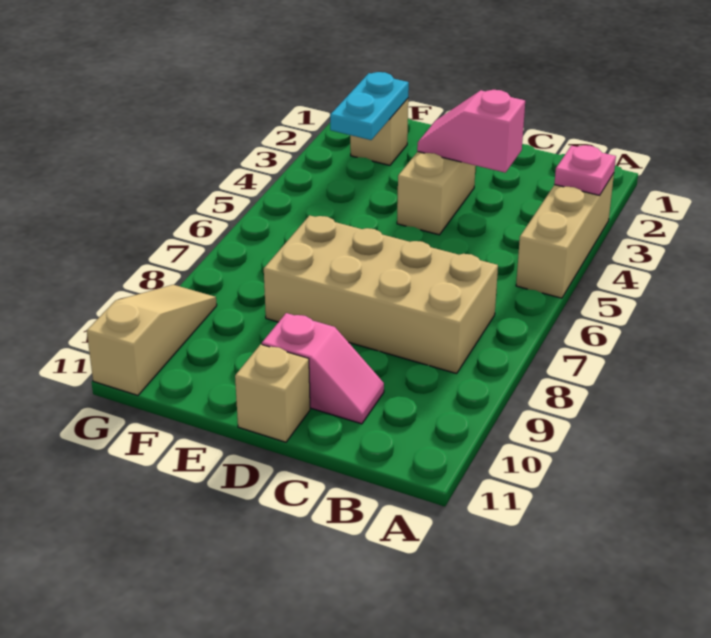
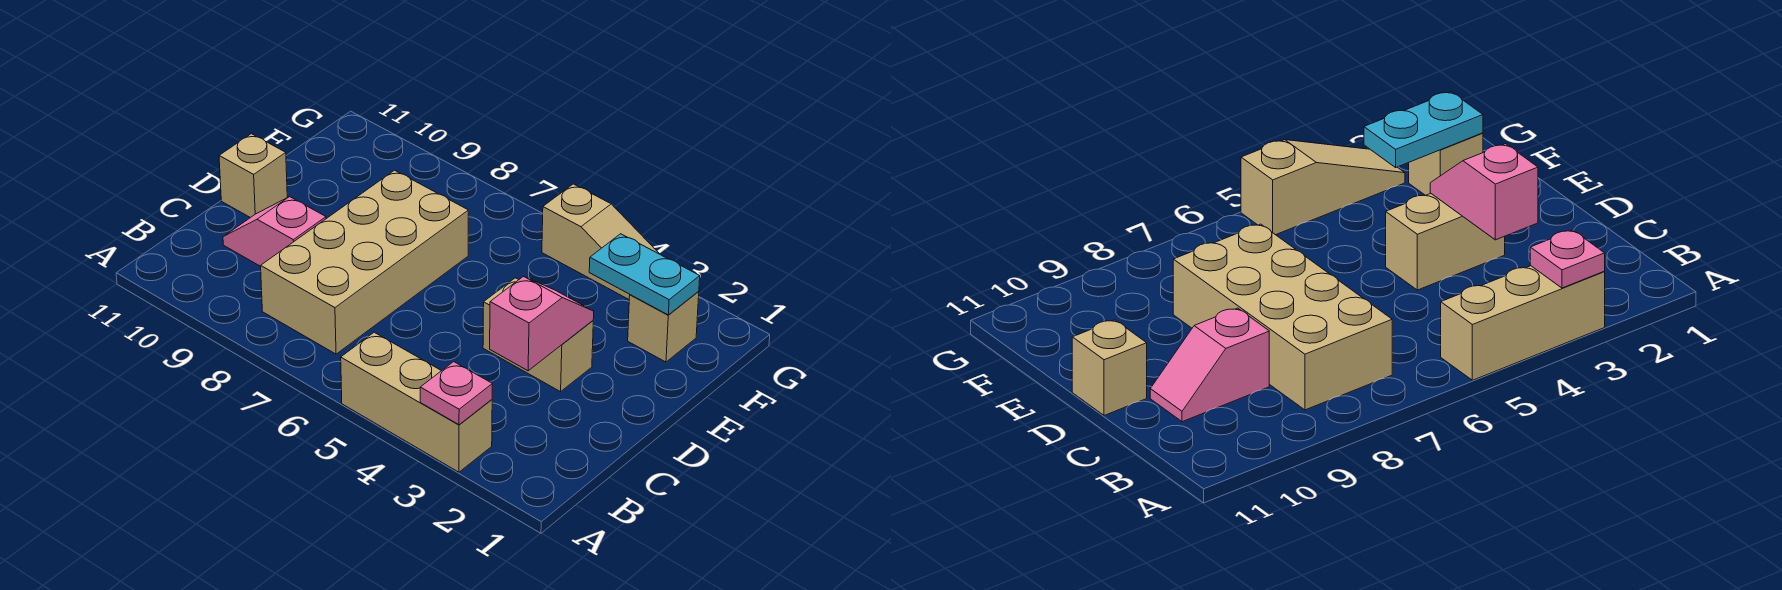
pink 1x2 slope [262,313,384,424] -> pink 1x2 slope turned to [223,197,326,266]
tan 1x3 slope [87,285,217,395] -> tan 1x3 slope moved to [542,184,659,299]

